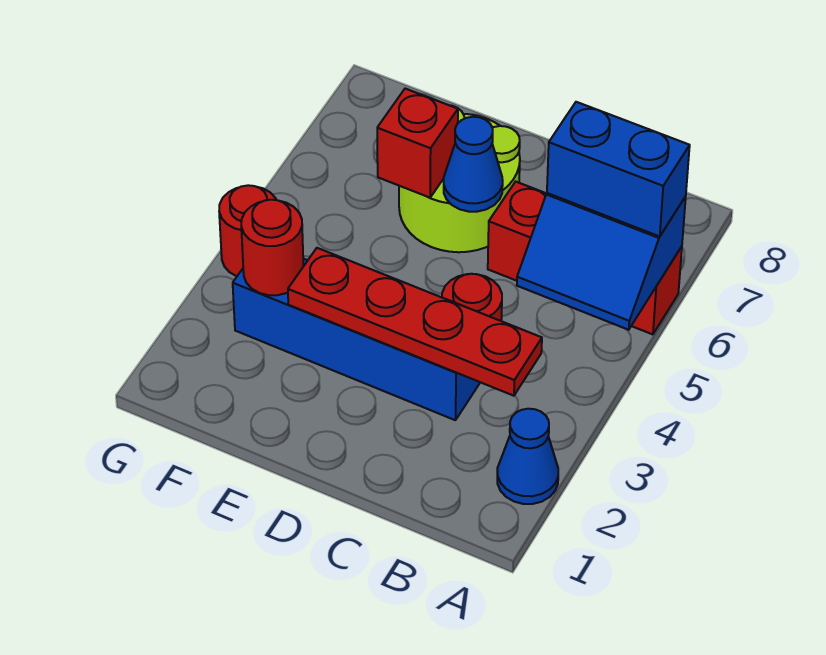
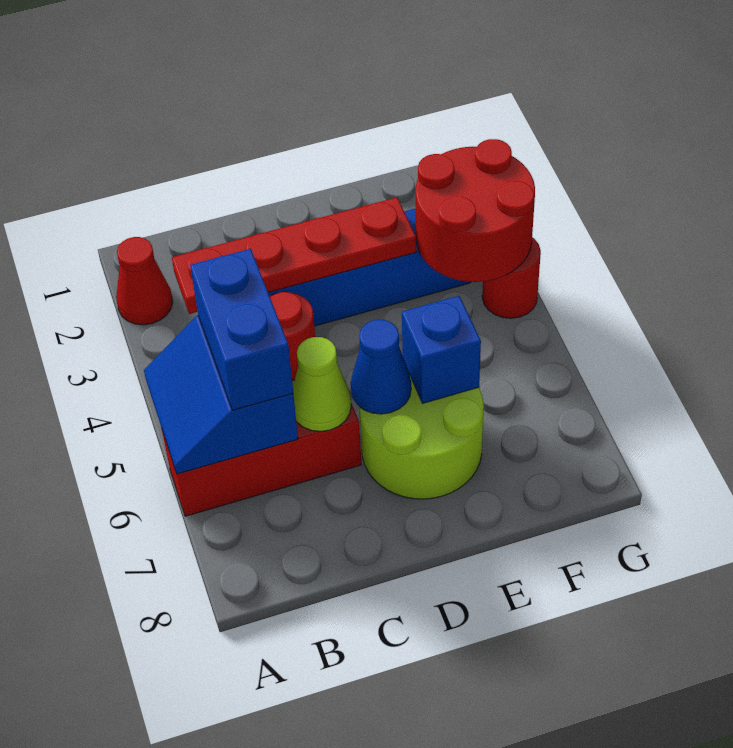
blue 1x1 cone [497,409,558,504] -> red 1x1 cone [116,237,173,325]
blue 2x2 slope [517,193,686,330] -> blue 2x2 slope turned to [144,315,298,474]
blue 1x2 brick [547,102,690,236] -> blue 1x2 brick turned to [190,249,293,410]
none -> lime 1x1 cone [293,337,351,431]
red 1x1 brick [377,89,458,198] -> blue 1x1 brick [402,296,481,403]
red 1x1 round brick [241,200,303,295] -> red 2x2 round brick [416,139,535,282]

